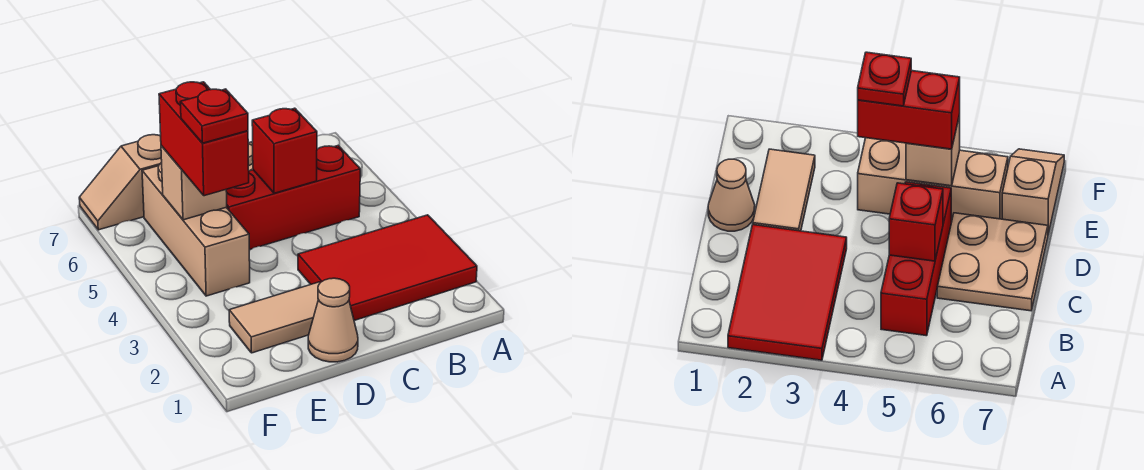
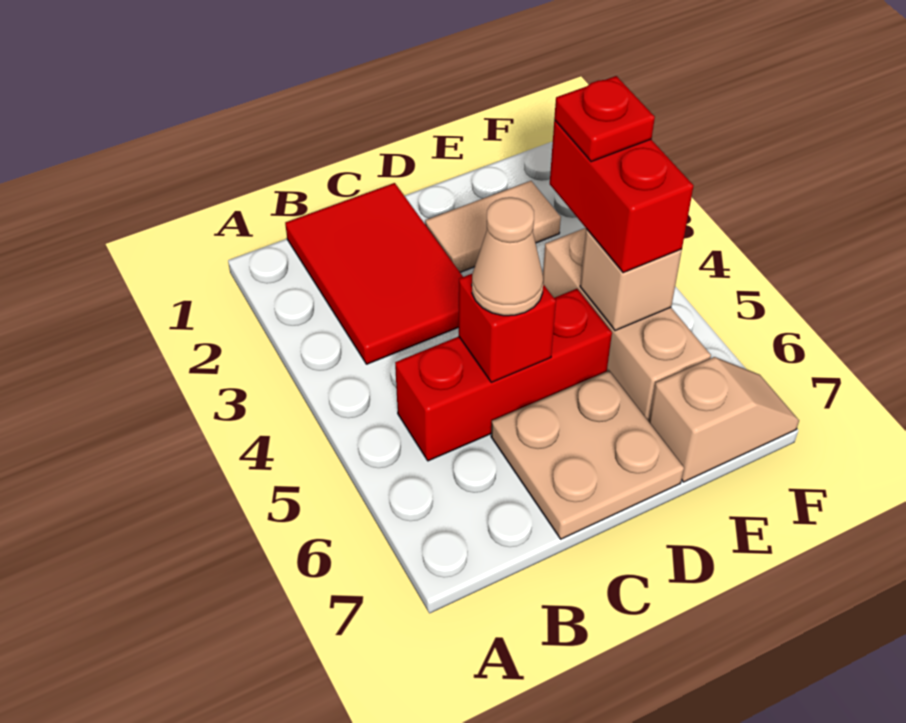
red 2x3 tile [298,215,477,320] -> red 2x3 tile turned to [285,183,463,364]
tan 1x1 cone [308,278,358,362] -> tan 1x1 cone moved to [472,197,543,316]

